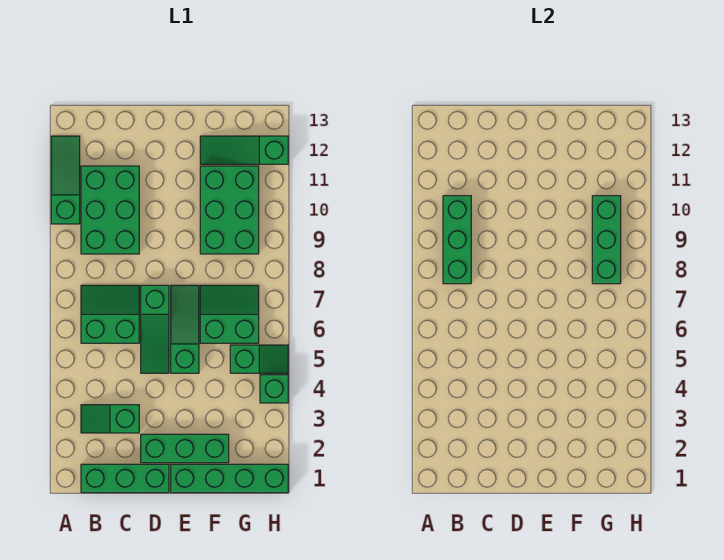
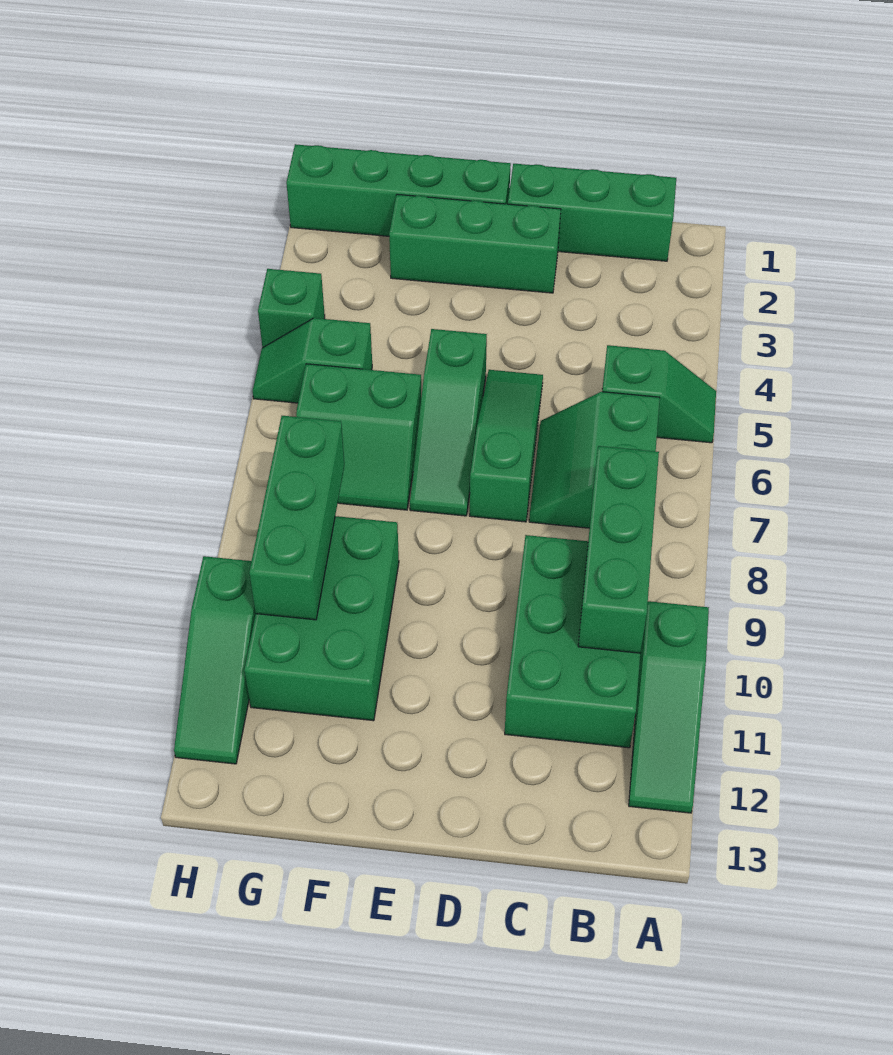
green 1x2 slope [81,405,139,433] -> green 1x2 slope moved to [602,345,716,443]
green 2x2 slope [81,285,139,343] -> green 2x2 slope turned to [529,391,660,528]
green 1x3 slope [200,136,288,164] -> green 1x3 slope turned to [174,556,255,764]

